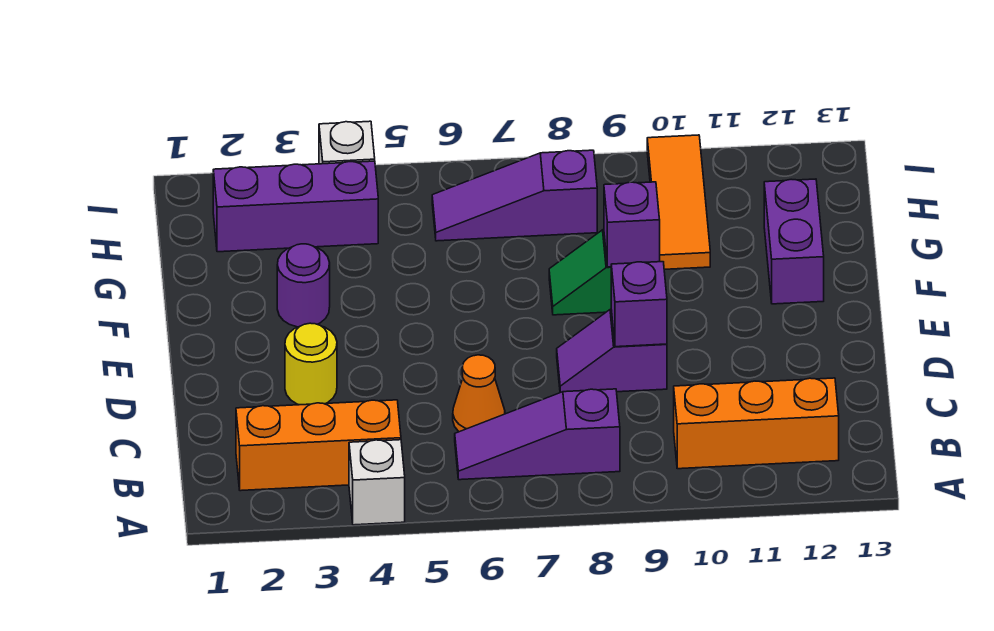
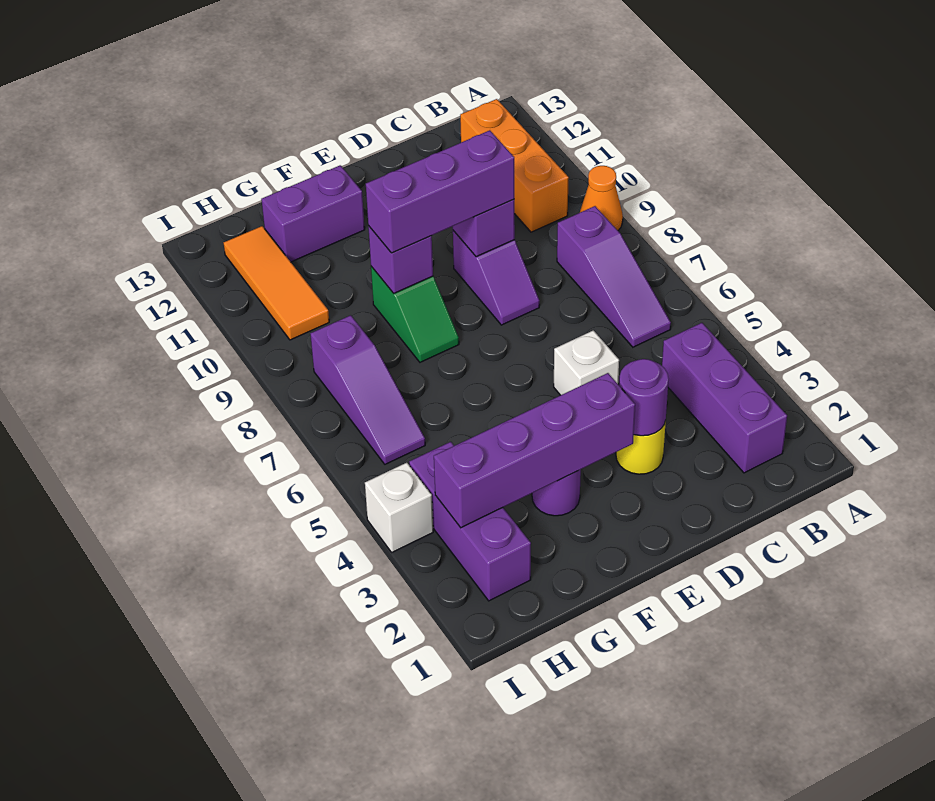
white 1x1 brick [349,440,405,525] -> white 1x1 brick moved to [554,330,619,395]
orange 1x3 brick [236,400,401,491] -> purple 1x3 brick [662,323,787,473]
orange 1x1 cone [453,355,505,432] -> orange 1x1 cone moved to [580,166,623,230]
none -> purple 1x1 round brick [619,359,669,436]
none -> purple 1x3 brick [366,130,514,253]
none -> purple 1x4 brick [434,373,635,528]
orange 1x3 tile [647,135,710,269] -> orange 1x3 tile turned to [224,226,329,340]

